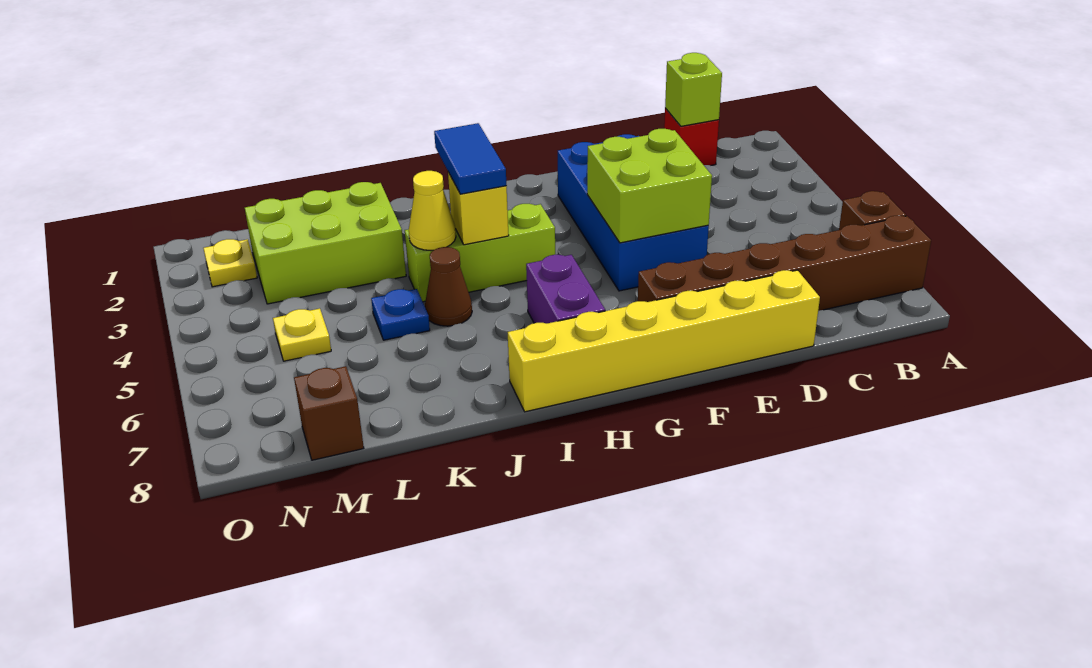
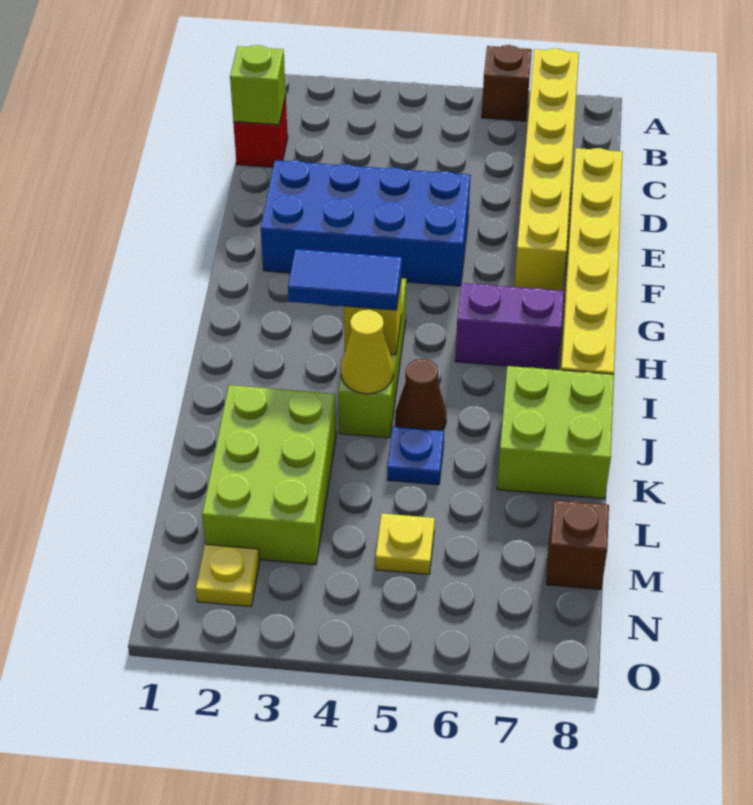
brown 1x6 brick [638,216,931,311] -> yellow 1x6 brick [514,48,579,291]
lime 2x2 brick [587,129,712,243] -> lime 2x2 brick moved to [497,366,614,499]

